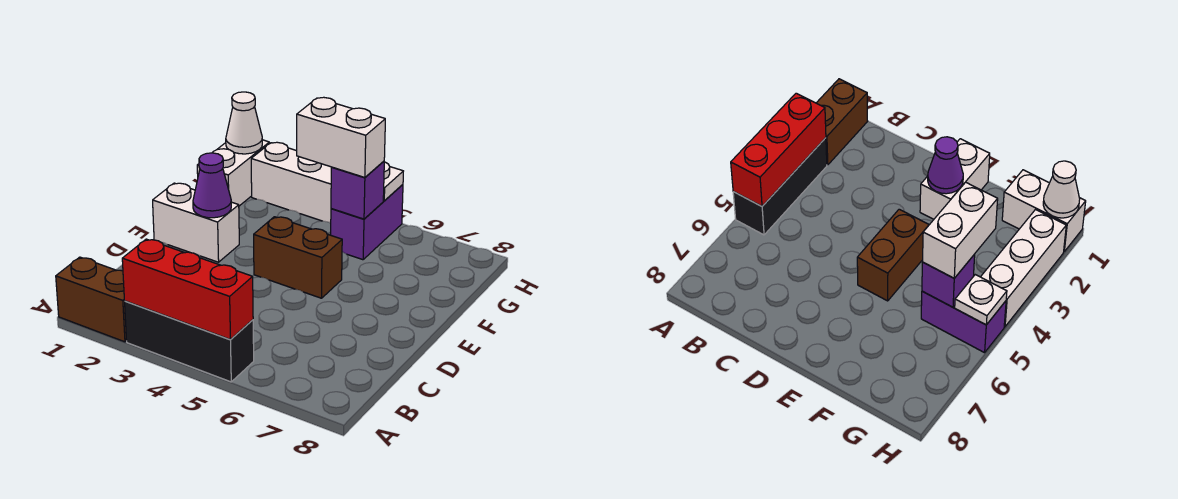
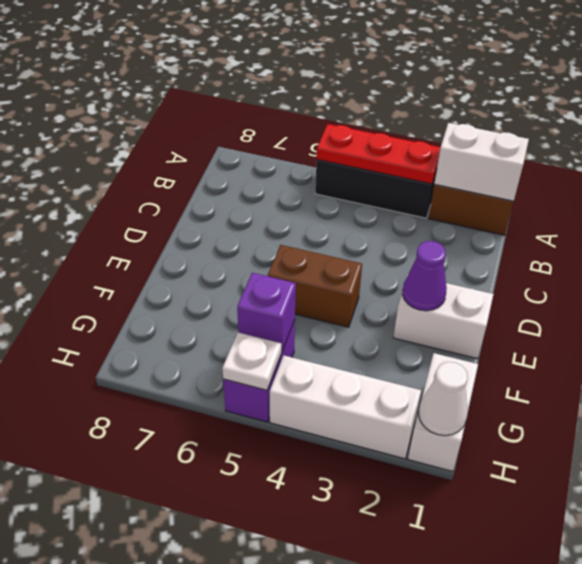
red 1x3 brick [122,239,253,340] -> red 1x3 plate [317,124,441,184]
white 1x2 brick [297,97,385,177] -> white 1x2 brick moved to [434,123,529,201]

